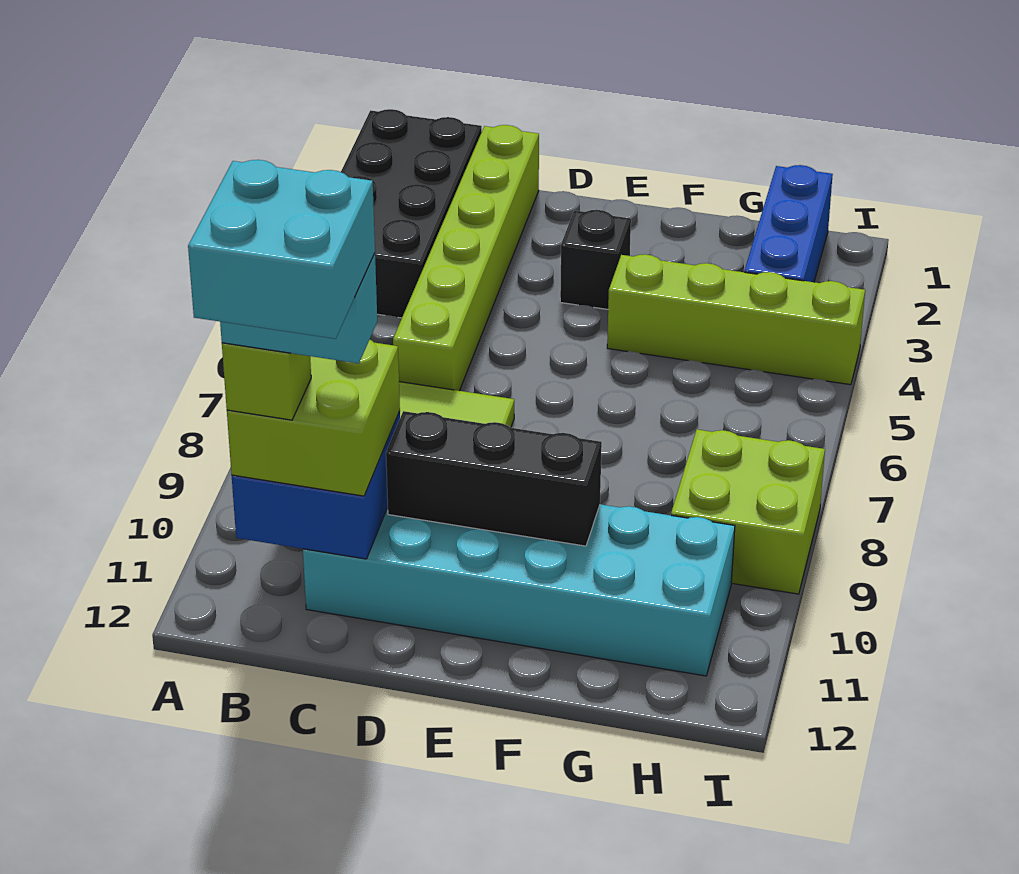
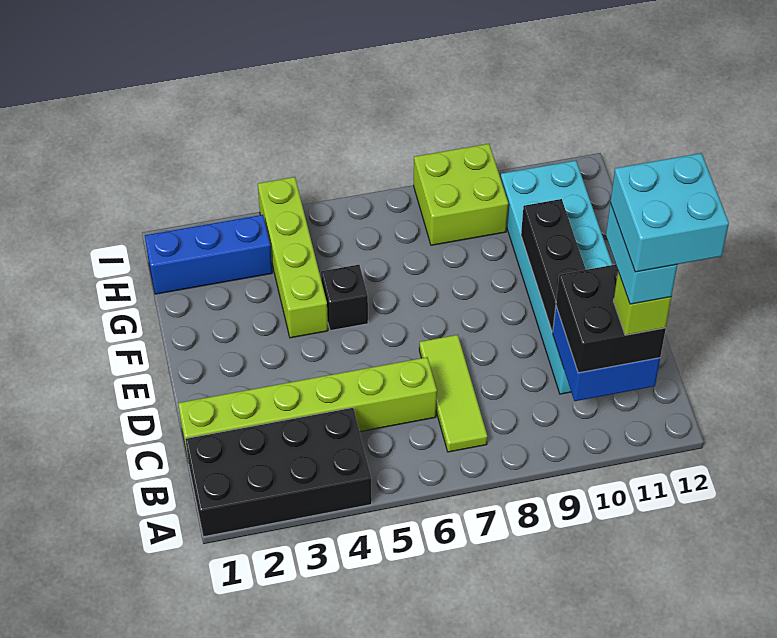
lime 2x2 brick [227,340,400,496] -> black 2x2 brick [556,264,666,373]
black 1x1 brick [560,210,631,309] -> black 1x1 brick moved to [321,265,368,331]

